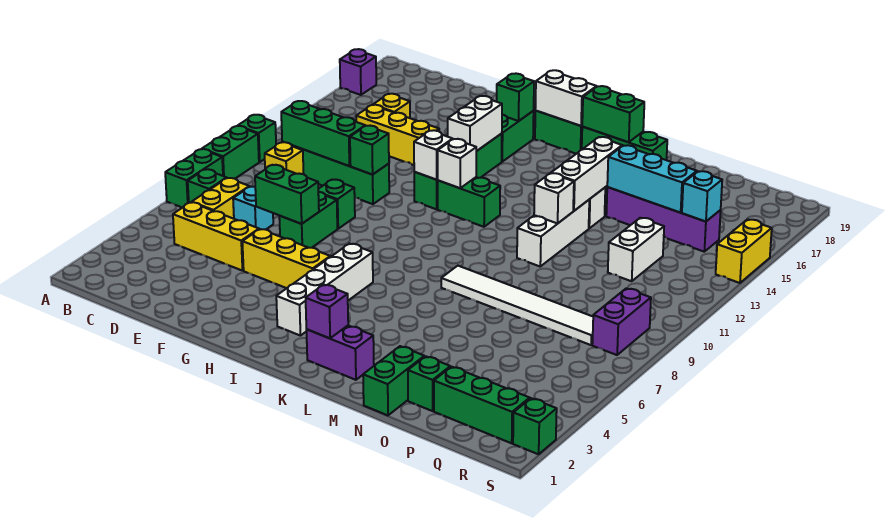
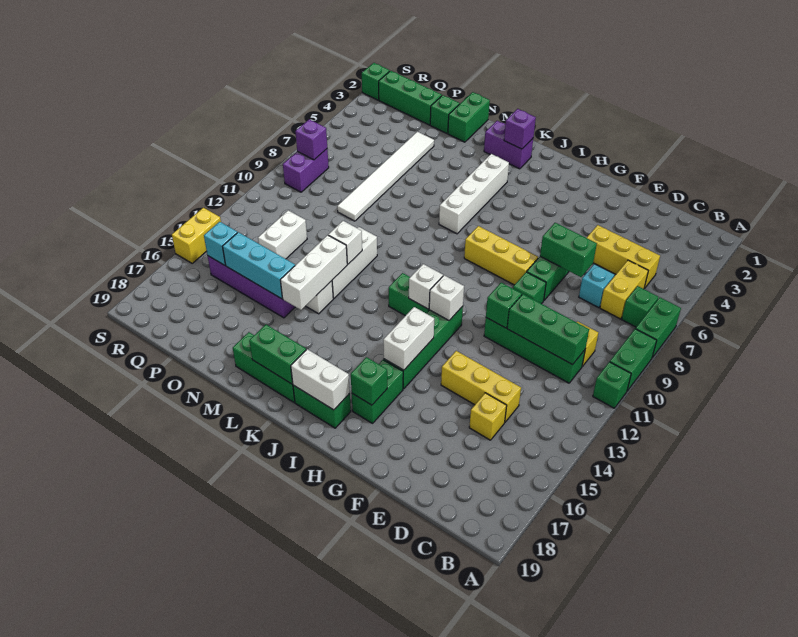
purple 1x1 brick [340,49,376,95] -> purple 1x1 brick moved to [295,119,327,160]
yellow 1x3 brick [242,229,330,288] -> yellow 1x3 brick moved to [464,226,538,285]
white 1x4 brick [276,244,373,336] -> white 1x4 brick moved to [439,154,509,234]
white 1x6 tile [441,266,593,345] -> white 1x6 tile turned to [337,132,434,221]

